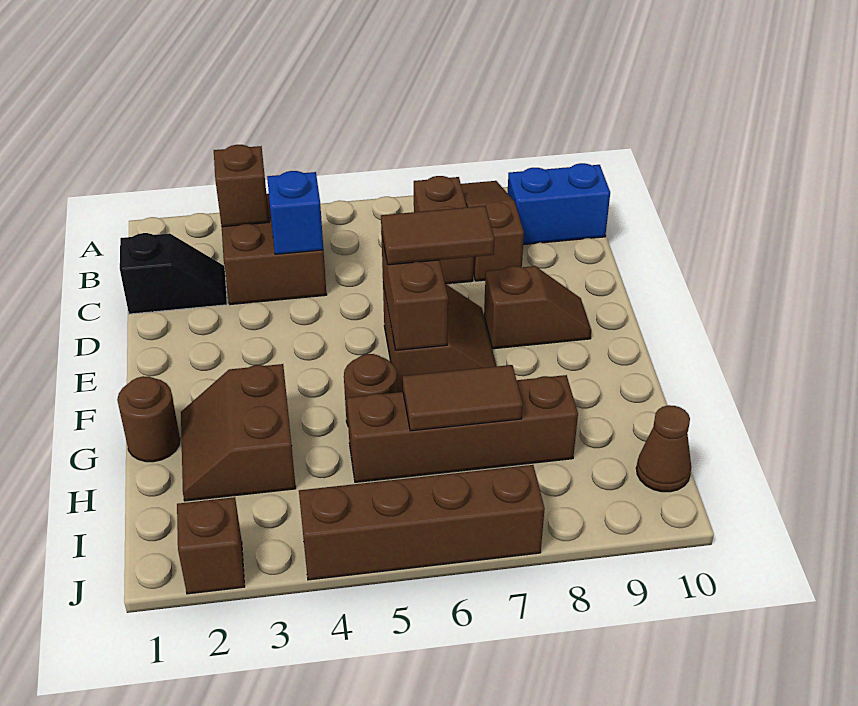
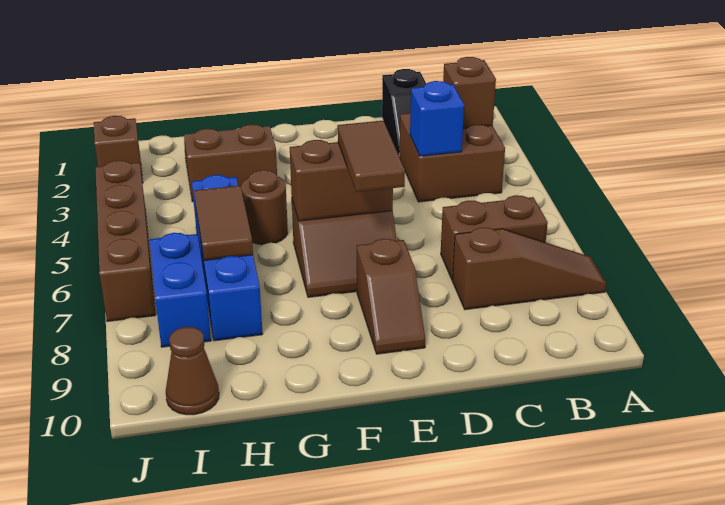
blue 1x2 brick [508,163,610,245] -> blue 1x2 brick moved to [150,233,211,347]
brown 1x1 round brick [117,376,180,462] -> none
brown 1x4 brick [347,375,578,482] -> blue 1x4 brick [192,175,263,341]

